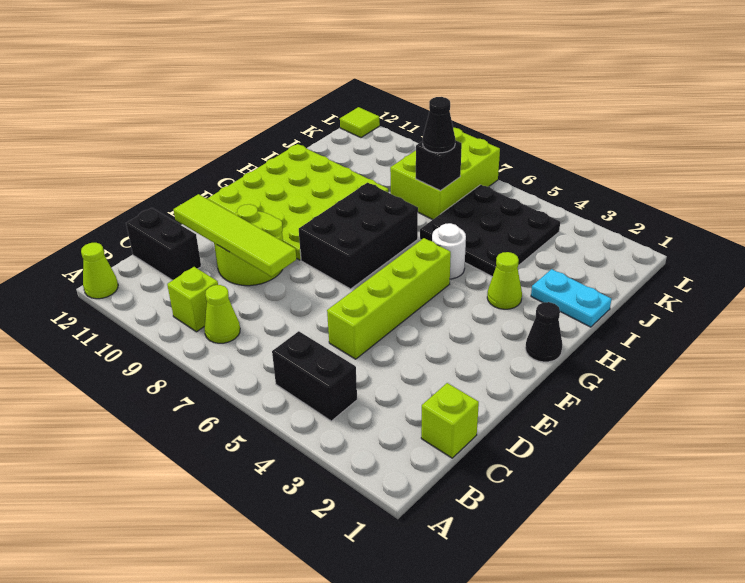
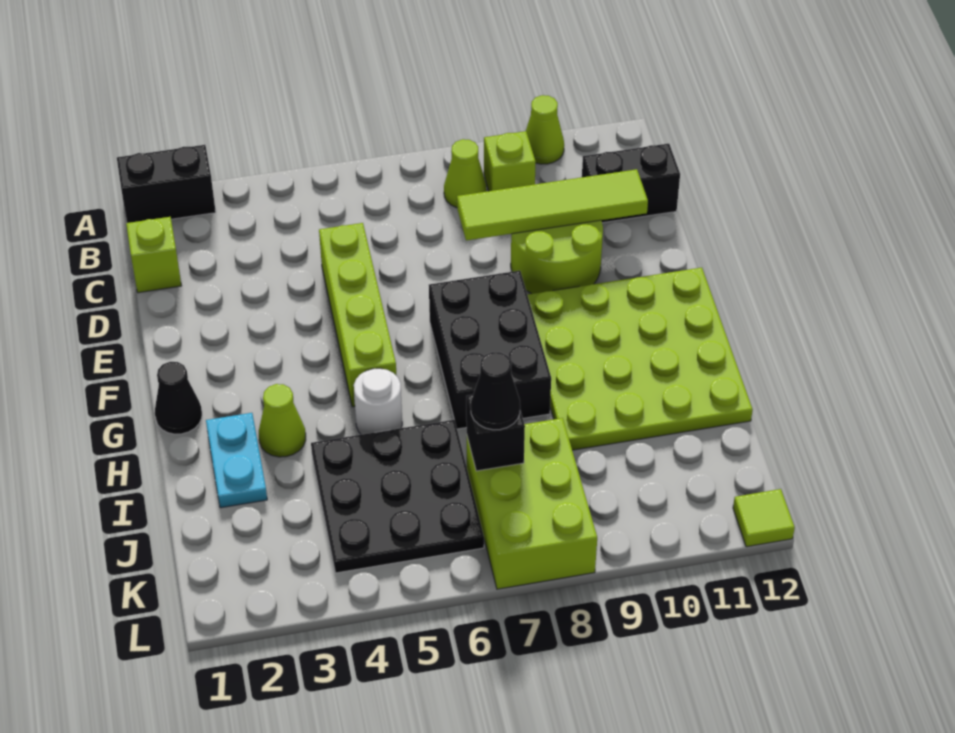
lime 1x1 cone [81,243,118,299] -> lime 1x1 cone moved to [526,95,564,164]
black 1x2 brick [272,331,357,421] -> black 1x2 brick moved to [117,145,216,223]
cyan 1x2 plate [531,269,611,327] -> cyan 1x2 plate turned to [206,413,267,508]

